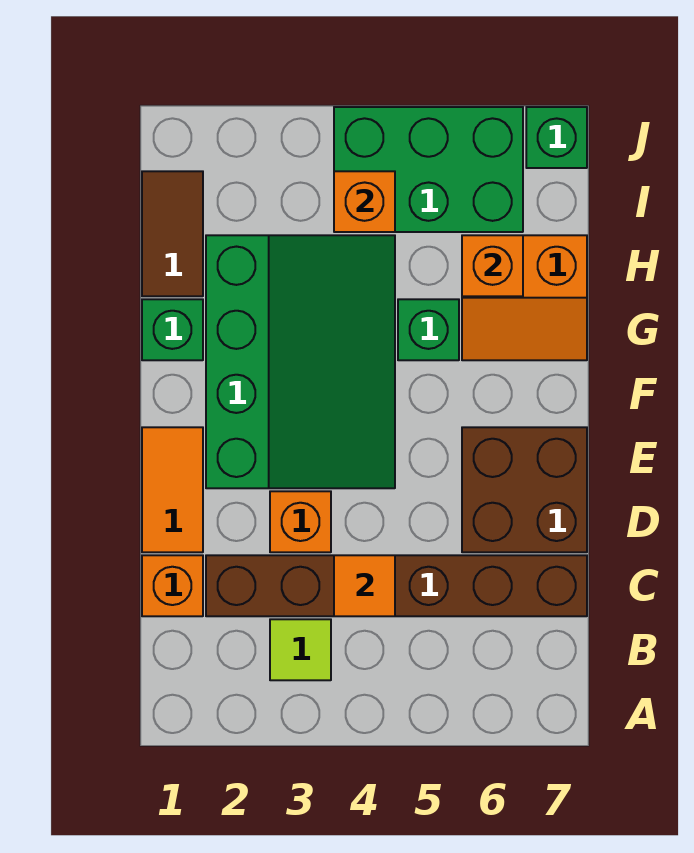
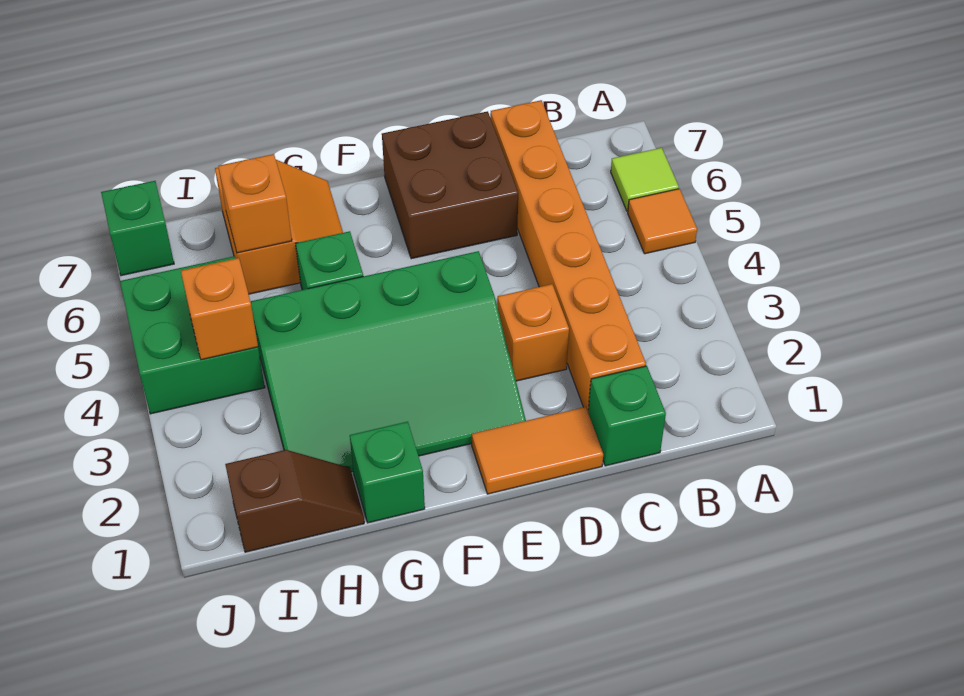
lime 1x1 tile [270,619,331,680] -> lime 1x1 tile moved to [611,148,679,211]
orange 1x1 brick [142,555,203,616] -> green 1x1 brick [588,366,666,466]
brown 1x6 brick [206,555,587,616] -> orange 1x6 brick [490,100,646,411]
orange 1x1 tile [334,555,395,616] -> orange 1x1 tile moved to [628,189,697,254]
green 3x4 slope [206,235,395,488] -> green 3x4 slope turned to [250,251,526,472]
brown 1x2 tile [142,171,203,296] -> brown 1x2 slope [225,450,364,552]
green 2x3 brick [334,107,523,232] -> green 2x2 brick [120,256,265,414]

